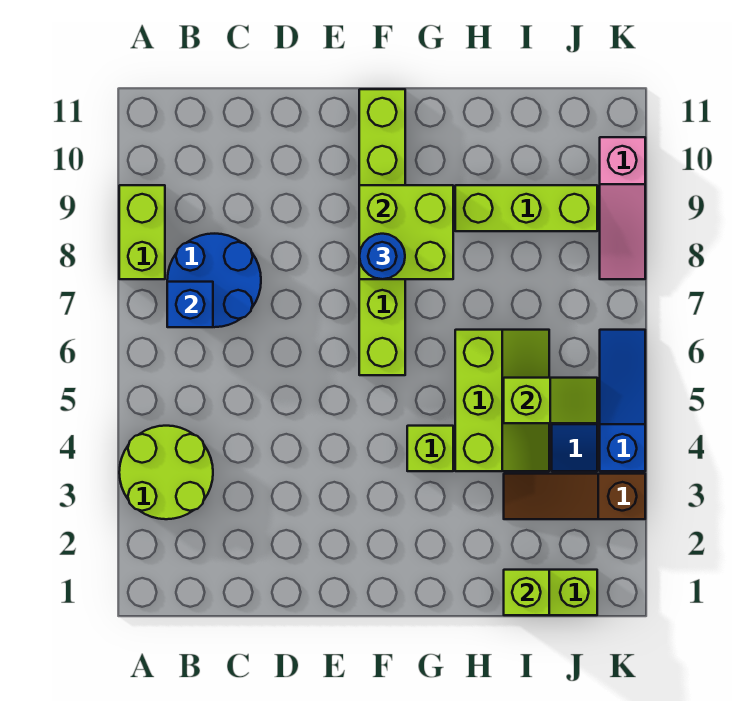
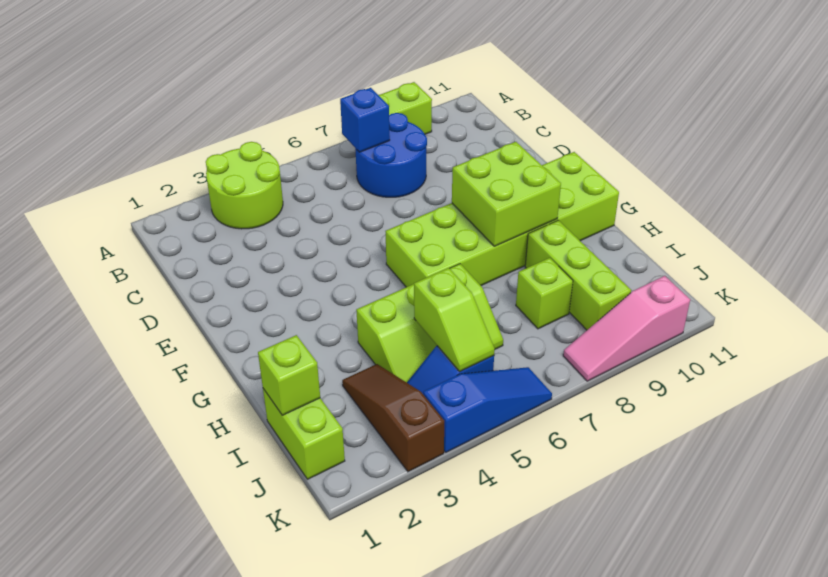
lime 1x6 brick [359,89,405,375] -> lime 2x6 brick [385,152,619,287]
blue 1x1 round brick [359,234,405,279] -> none
lime 1x1 brick [407,426,453,471] -> lime 1x1 brick moved to [516,258,573,329]

